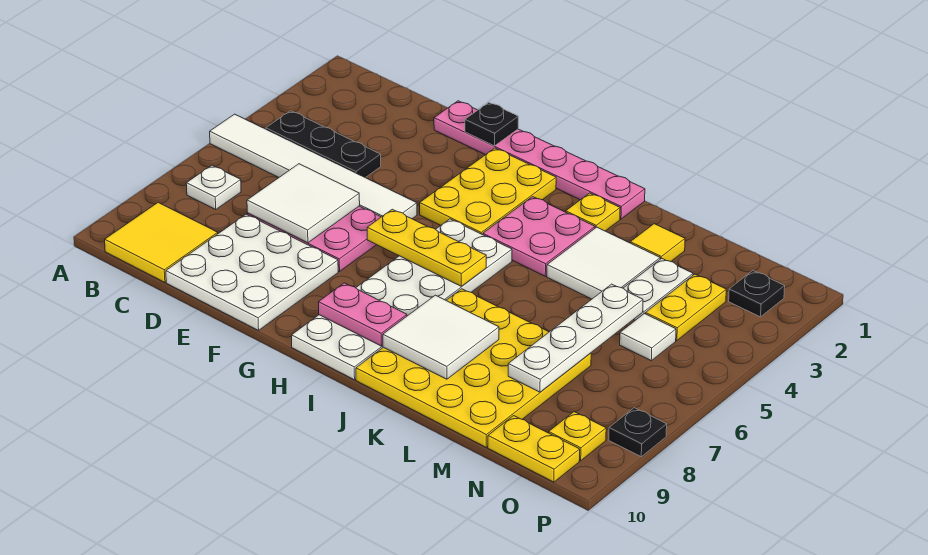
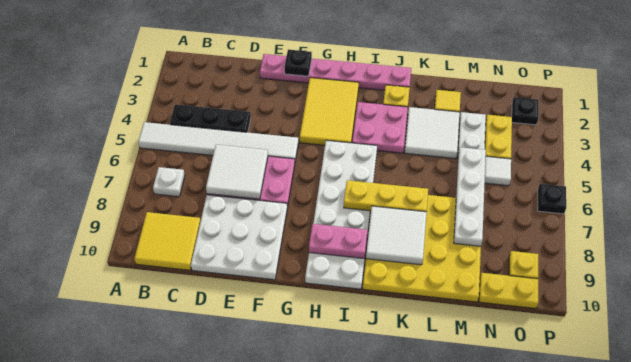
yellow 2x3 plate [420,148,556,235] -> yellow 2x3 tile [300,78,359,145]
yellow 1x3 plate [367,209,486,286] -> yellow 1x3 plate moved to [344,180,428,212]
black 1x1 plate [609,408,667,457] -> black 1x1 plate moved to [538,184,566,214]

